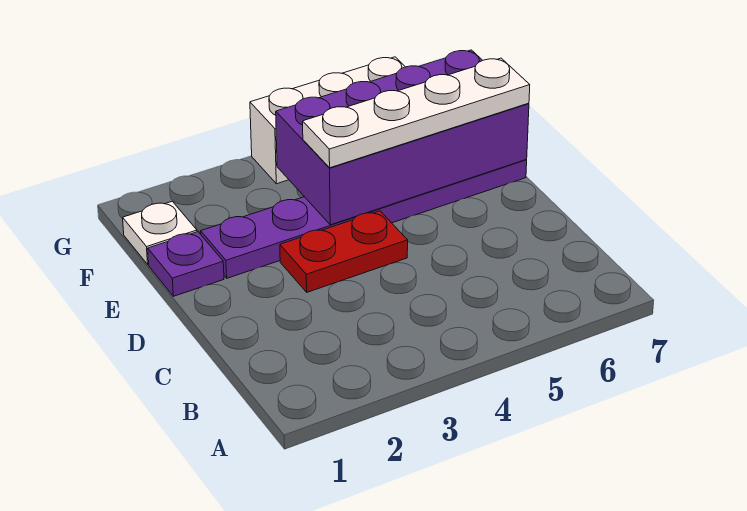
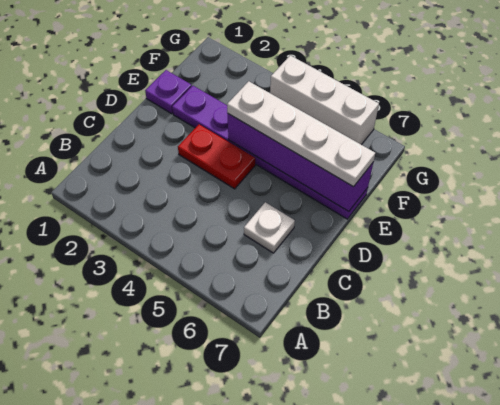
purple 2x4 brick [276,50,529,225] -> purple 1x4 brick [228,114,373,211]
white 1x1 plate [123,201,197,264] -> white 1x1 plate moved to [244,202,295,253]

